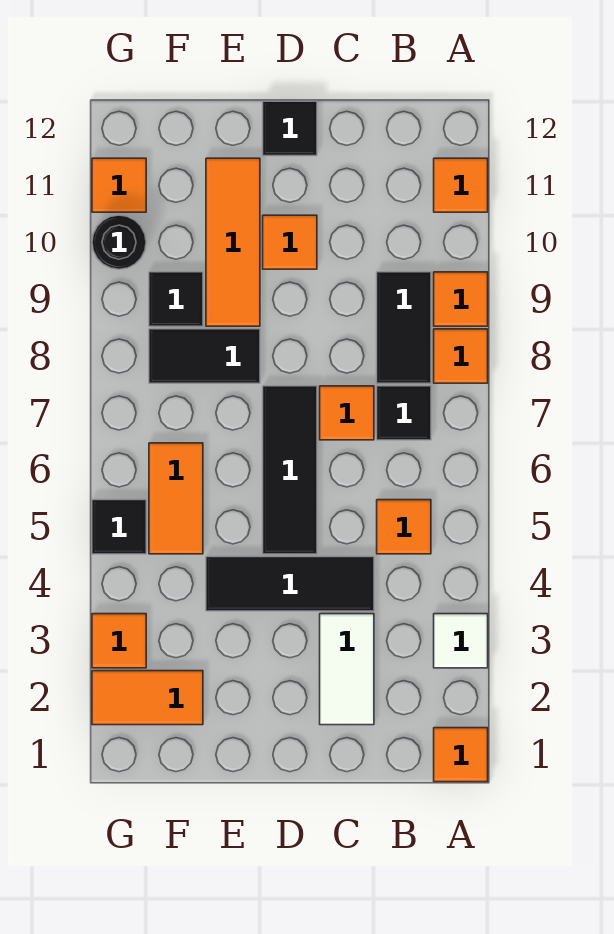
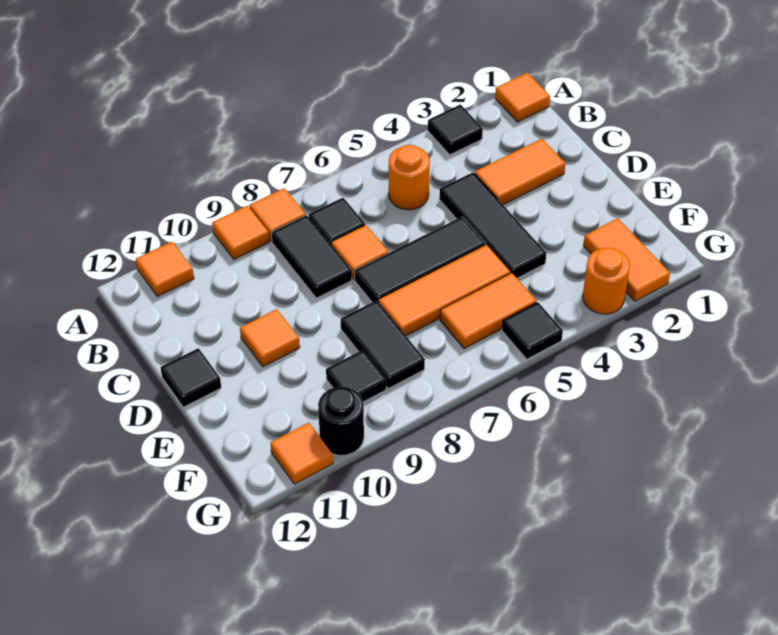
white 1x1 tile [434,614,488,668] -> black 1x1 tile [428,104,483,155]
orange 1x1 tile [377,500,431,554] -> orange 1x1 round brick [389,145,430,210]
black 1x2 tile [377,272,431,383] -> black 1x2 tile turned to [271,215,352,298]
white 1x2 tile [320,614,374,725] -> orange 1x2 tile [475,139,565,205]
orange 1x3 tile [206,158,260,326] -> orange 1x3 tile moved to [378,244,511,336]
orange 1x1 tile [92,614,146,668] -> orange 1x1 round brick [583,248,630,314]

